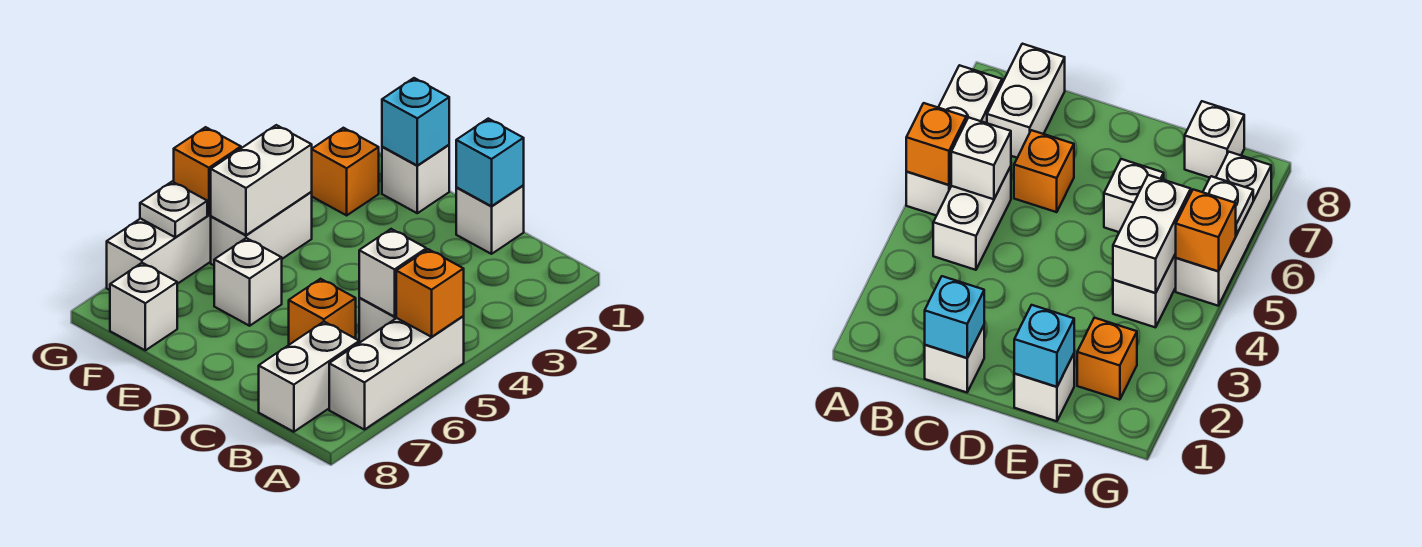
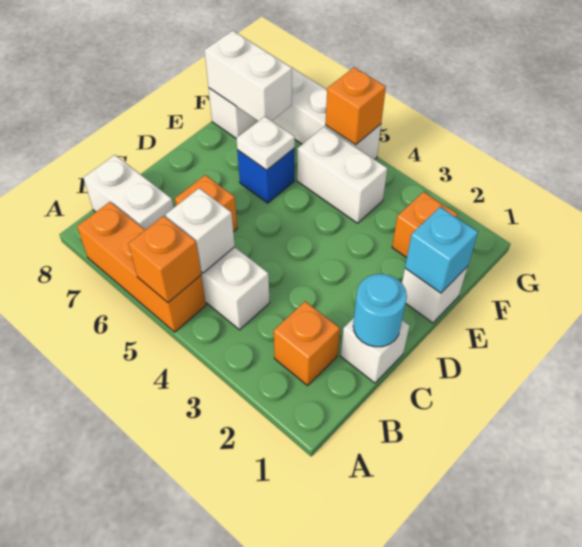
white 1x3 brick [329,316,464,430] -> orange 1x3 brick [77,202,206,332]
none -> orange 1x1 brick [274,301,340,386]
cyan 1x1 brick [456,119,524,206] -> cyan 1x1 round brick [353,274,407,347]
white 1x1 brick [214,238,282,326] -> blue 1x1 brick [237,148,295,203]
white 1x2 brick [211,125,312,235] -> white 1x2 brick moved to [204,31,292,121]
white 1x1 plate [140,182,207,237] -> white 1x1 plate moved to [236,117,295,170]

